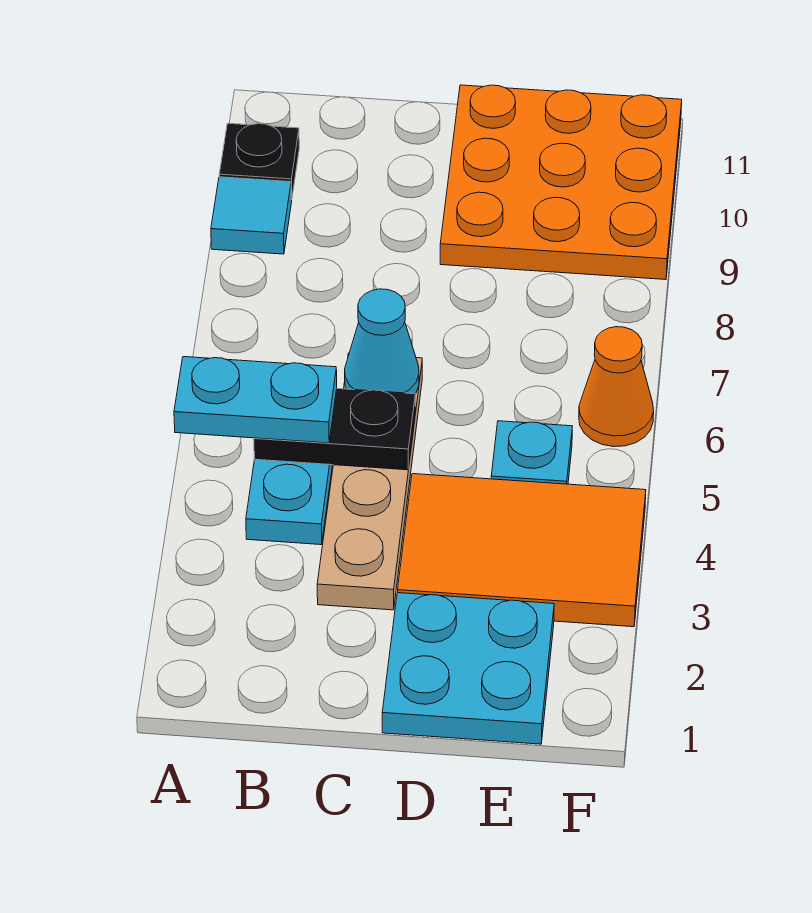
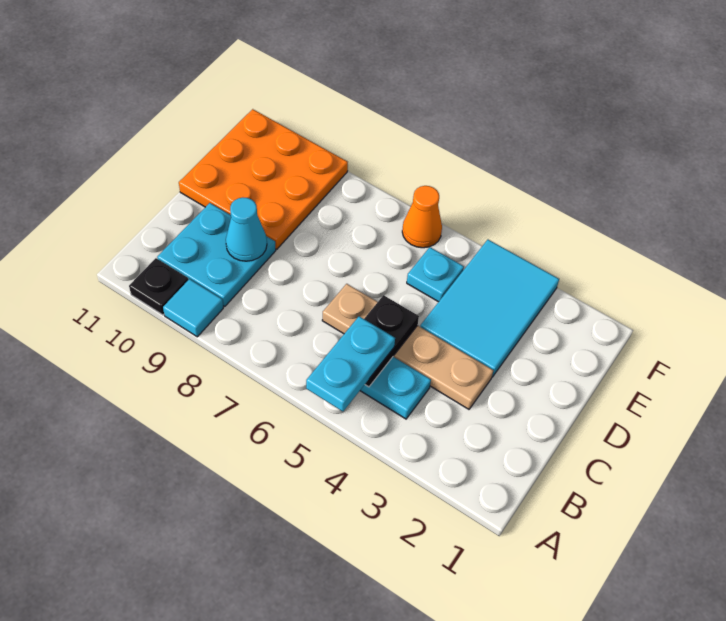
cyan 1x1 cone [345,289,419,394] -> cyan 1x1 cone moved to [226,198,267,261]
cyan 2x2 plate [382,593,554,744] -> cyan 2x2 plate moved to [157,203,276,306]
orange 2x3 tile [398,474,646,627] -> cyan 2x3 tile [420,240,559,377]

